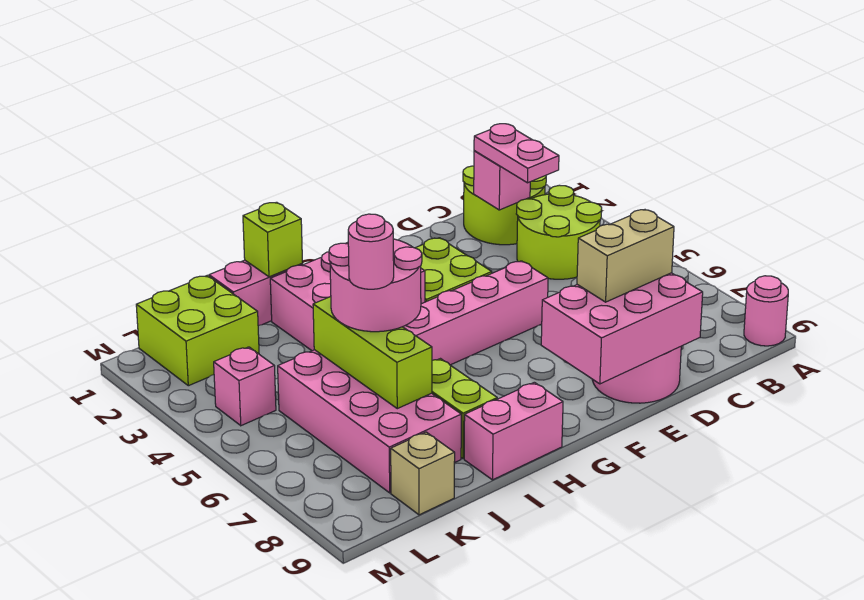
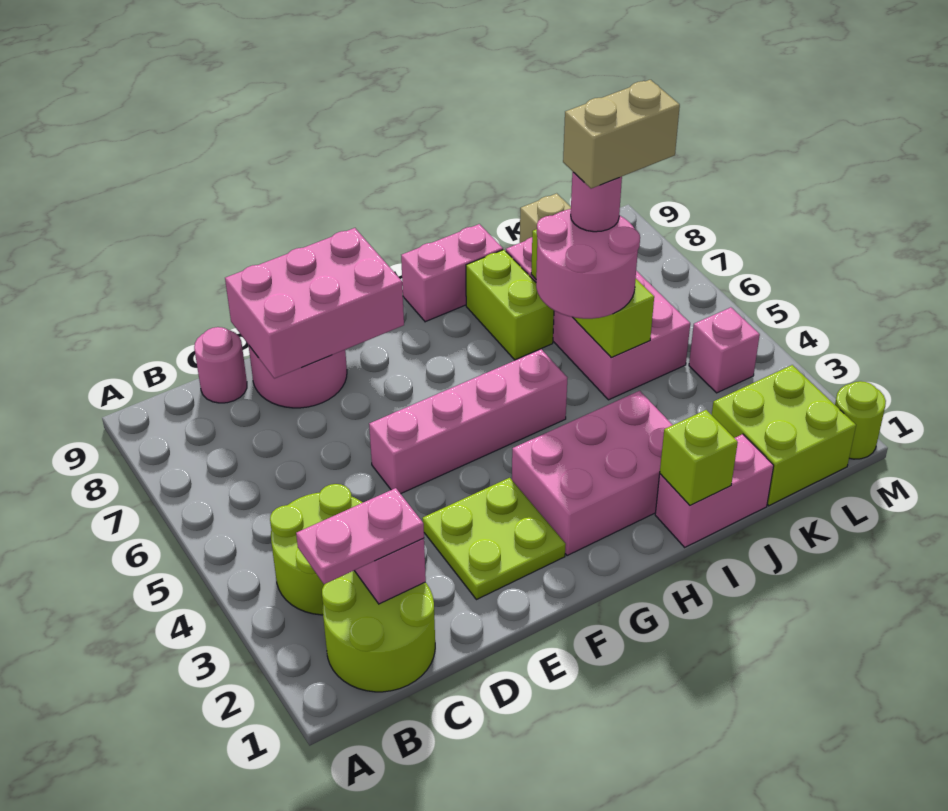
pink 1x1 round brick [744,276,788,346] -> pink 1x1 round brick moved to [194,327,247,403]
pink 1x2 plate [474,124,559,183] -> pink 1x2 plate turned to [296,488,424,584]
tan 1x2 brick [577,210,674,302] -> tan 1x2 brick moved to [563,80,680,189]
none -> lime 1x1 round brick [835,381,886,459]

